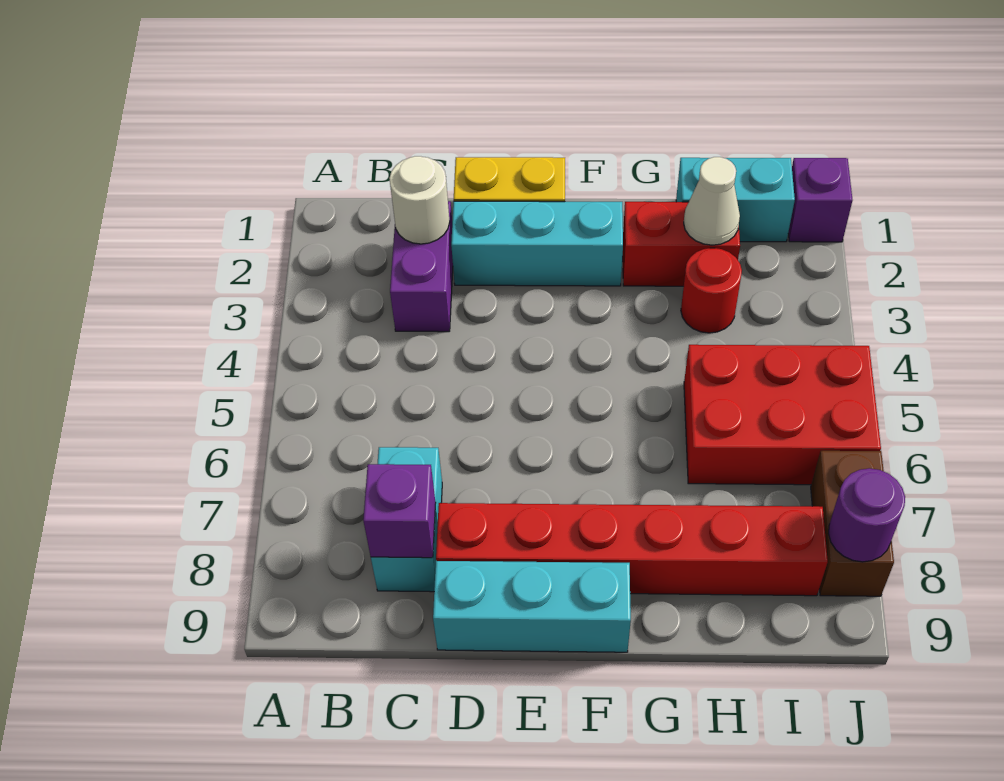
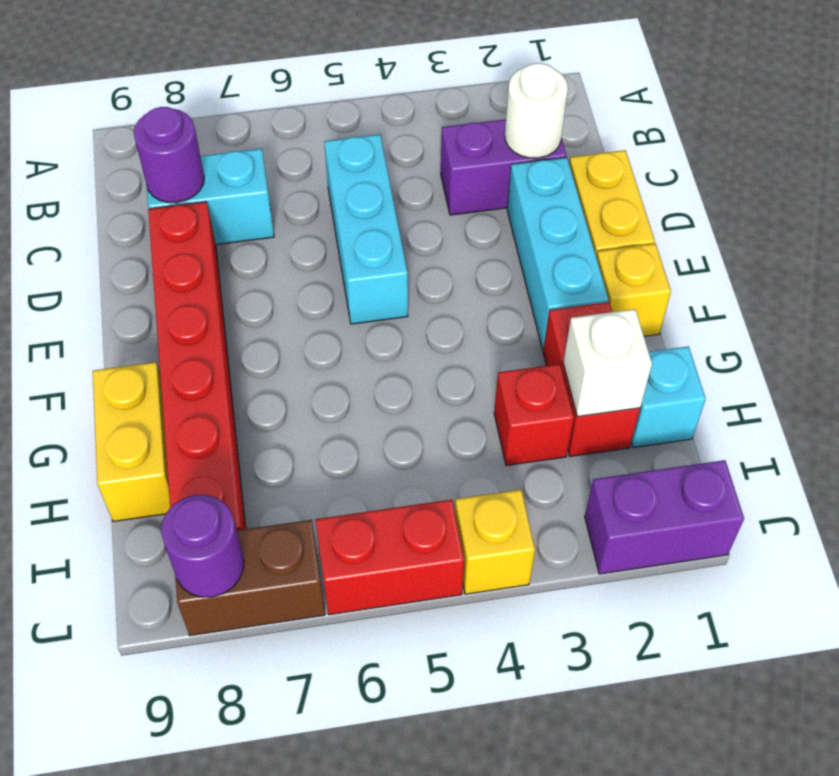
purple 1x1 brick [363,464,436,558] -> purple 1x1 round brick [134,107,204,203]
cyan 1x3 brick [433,561,631,652] -> cyan 1x3 brick moved to [324,134,408,324]
none -> yellow 1x1 brick [596,244,671,336]
none -> yellow 1x2 brick [93,362,170,522]
cyan 1x2 brick [676,158,795,242] -> cyan 1x1 brick [631,346,706,447]
white 1x1 cone [684,157,740,245] -> white 1x1 brick [563,309,652,417]
red 1x1 round brick [681,248,742,333] -> red 1x1 brick [494,364,574,466]
red 2x3 brick [684,345,881,485] -> red 1x2 brick [315,500,464,615]
purple 1x1 brick [788,158,852,242] -> purple 1x2 brick [585,460,744,574]
none -> yellow 1x1 brick [455,490,535,594]

